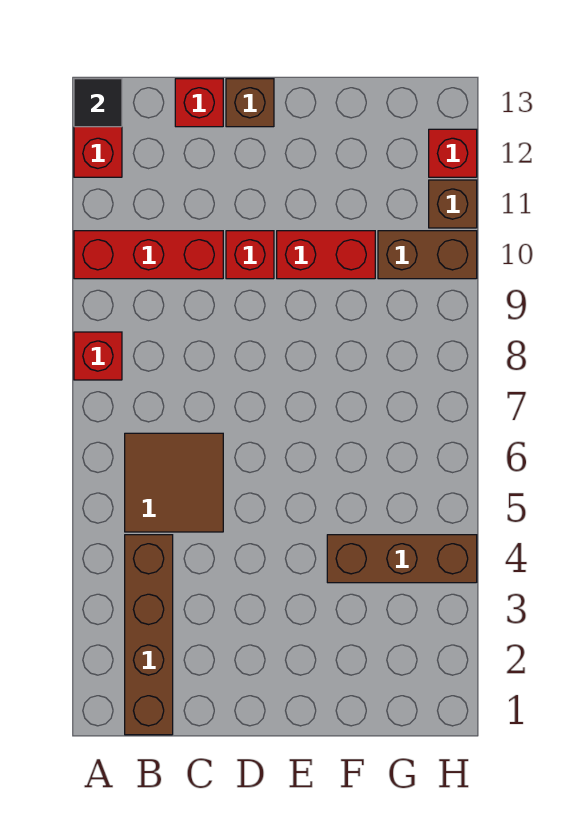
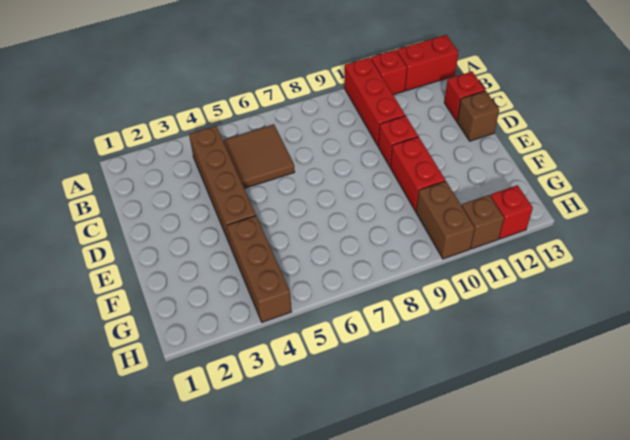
red 1x1 brick [74,332,122,380] -> red 1x1 brick moved to [371,50,407,95]
black 1x1 tile [74,79,122,127] -> none
brown 1x4 brick [125,535,173,735] -> brown 1x4 brick turned to [189,126,256,244]

